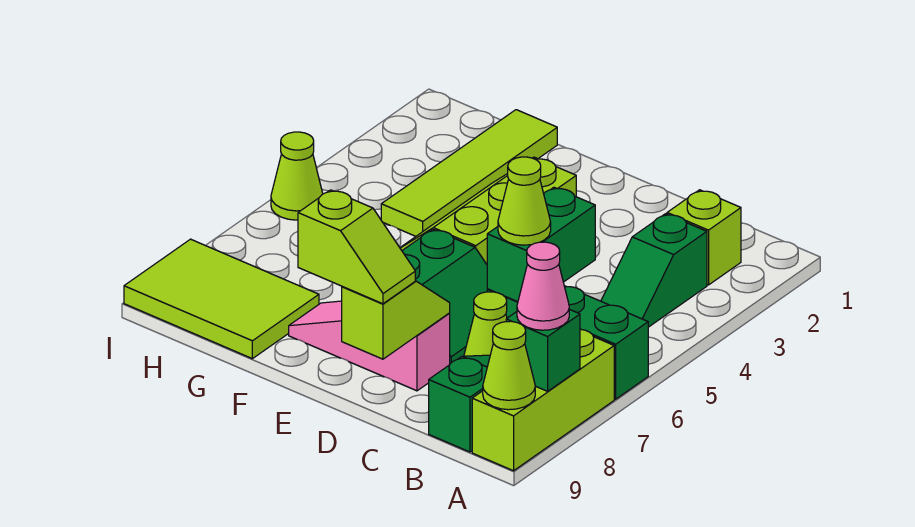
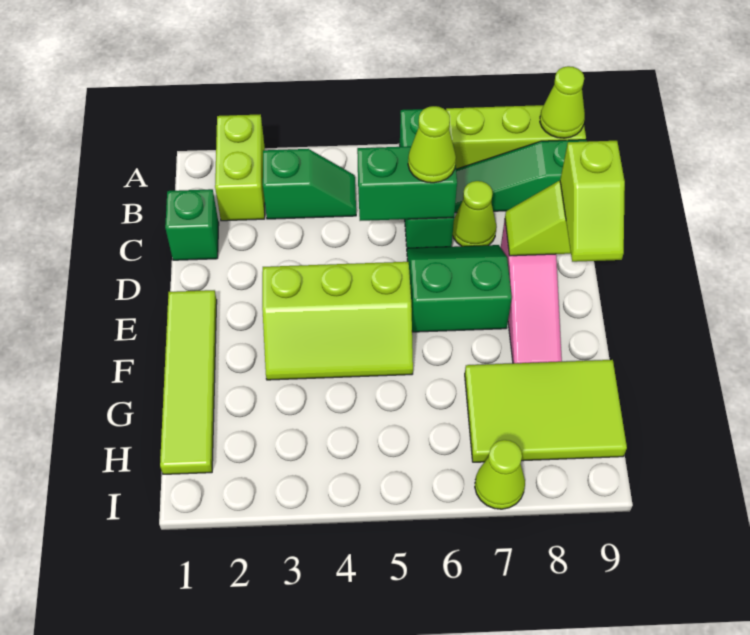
green 1x1 brick [506,309,580,391] -> green 1x1 brick moved to [165,189,219,260]
pink 1x1 cone [517,242,569,330] -> none
lime 1x1 brick [667,190,741,285] -> lime 1x2 brick [215,114,265,221]
lime 1x2 slope [298,190,415,304] -> lime 1x2 slope turned to [560,141,625,262]
lime 1x4 tile [381,110,557,237] -> lime 1x4 tile turned to [160,290,217,474]
lime 2x3 tile [124,239,319,359] -> lime 2x3 tile turned to [465,360,627,462]
lime 1x1 cone [271,132,323,220] -> lime 1x1 cone moved to [475,440,525,509]

